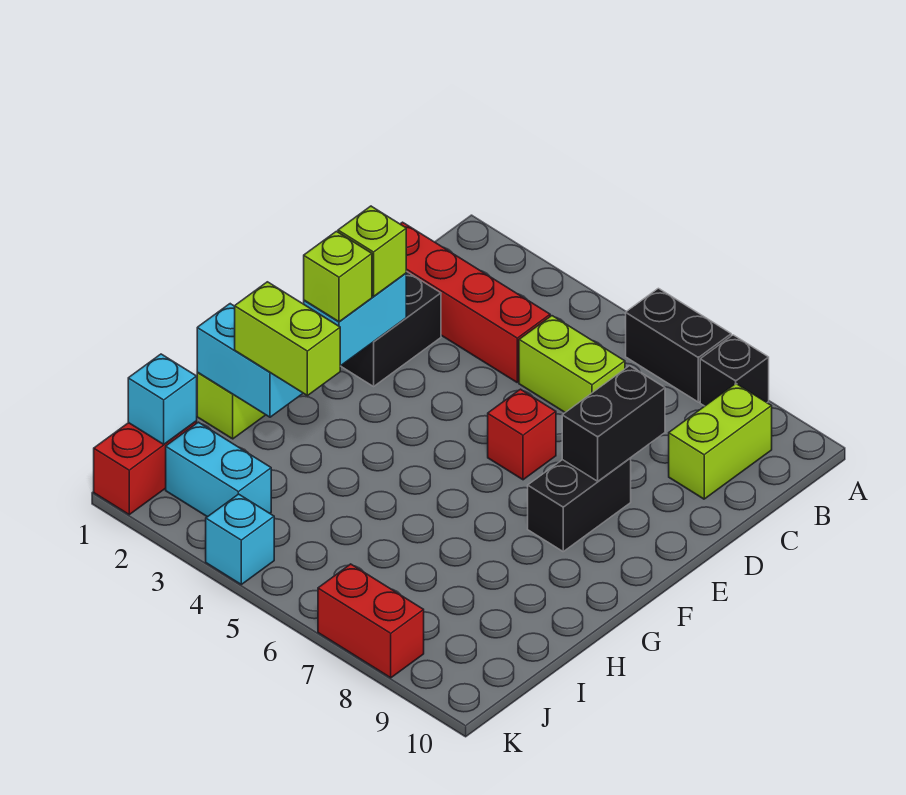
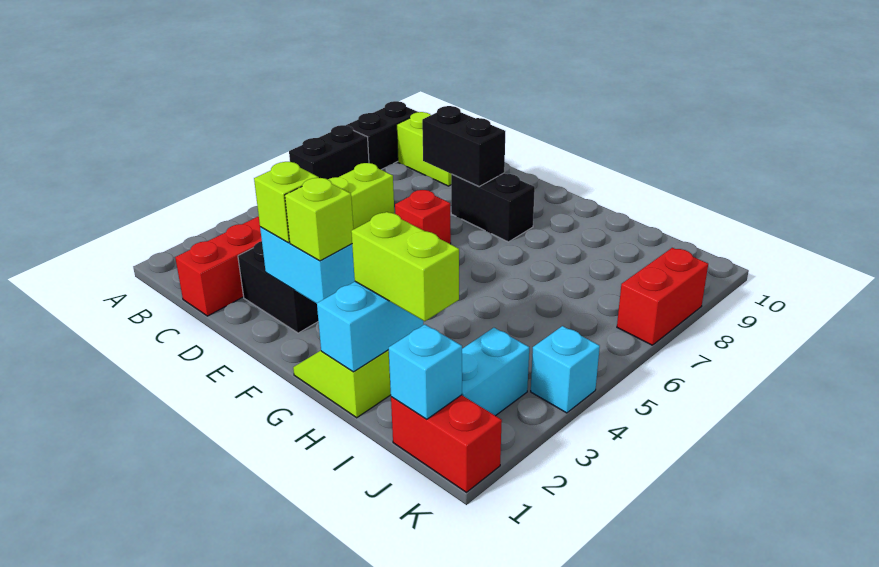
black 1x1 brick [700,335,769,406] -> black 1x2 brick [346,101,417,170]
lime 1x2 brick [235,282,340,396] -> lime 1x2 brick turned to [351,212,459,321]

